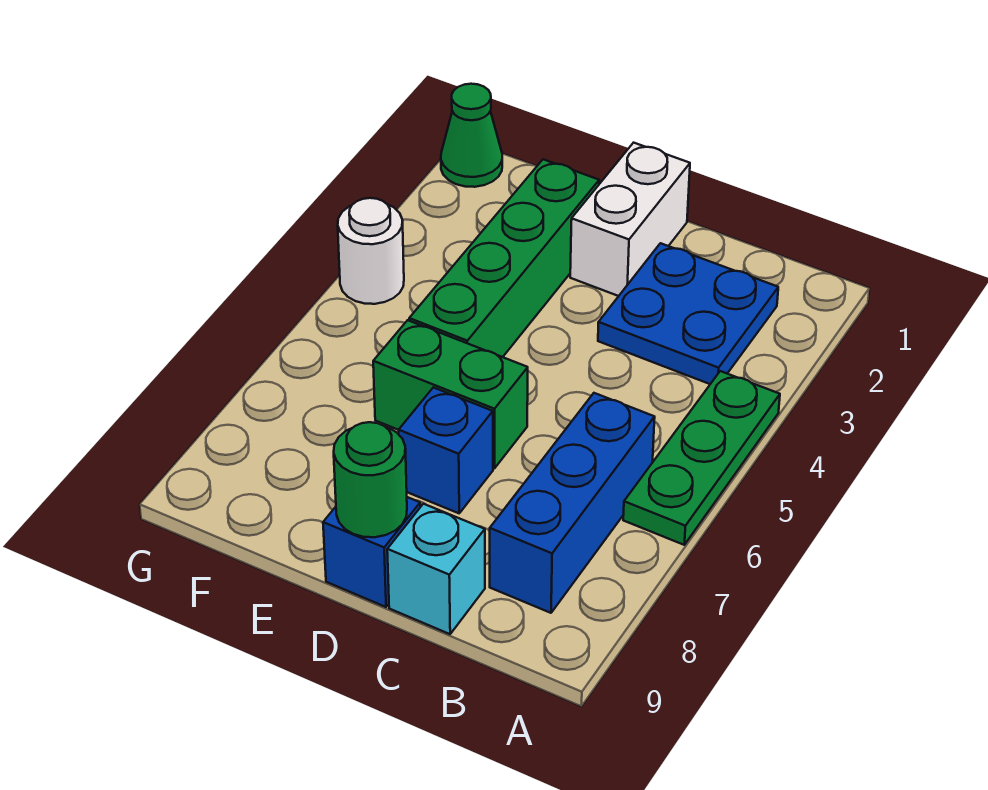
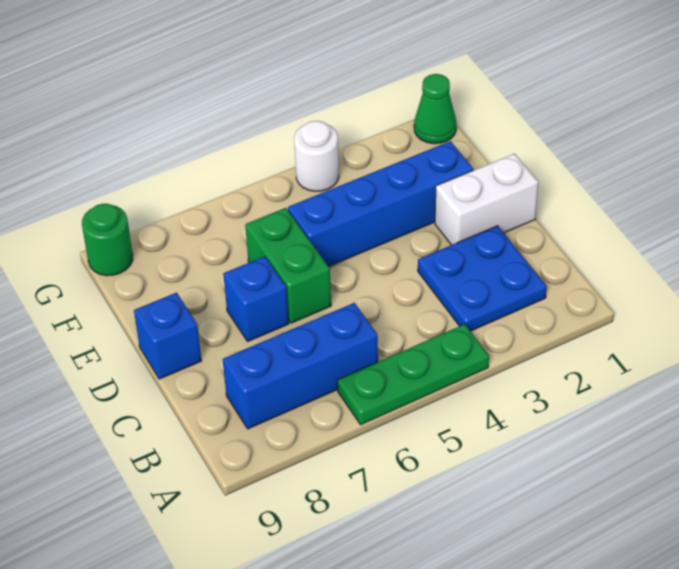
cyan 1x1 brick [387,504,485,634] -> none
green 1x1 round brick [334,422,407,537] -> green 1x1 round brick moved to [82,204,133,276]
green 1x4 brick [409,159,599,357] -> blue 1x4 brick [288,141,473,266]

